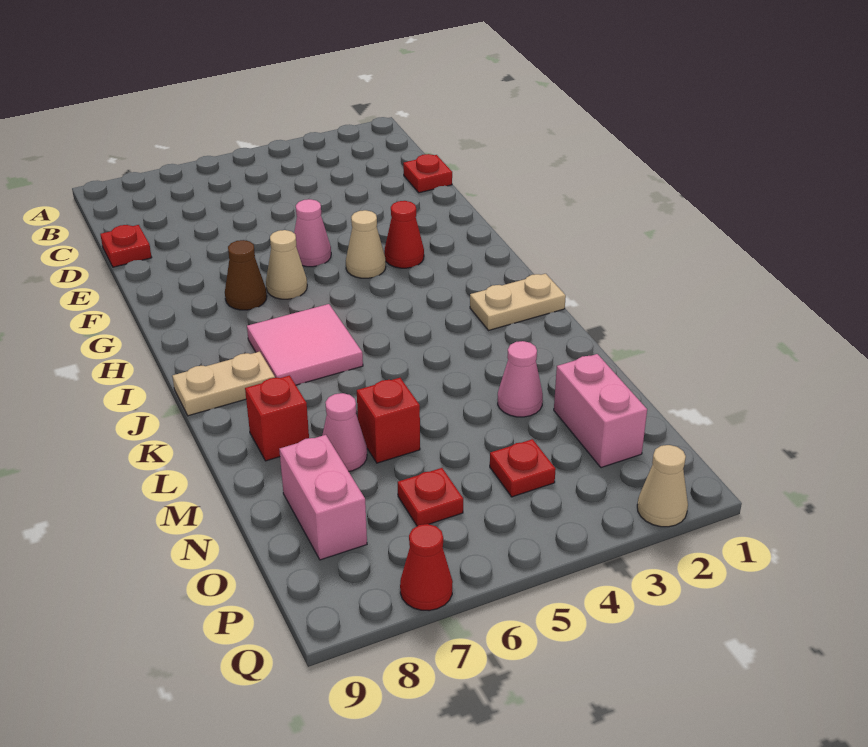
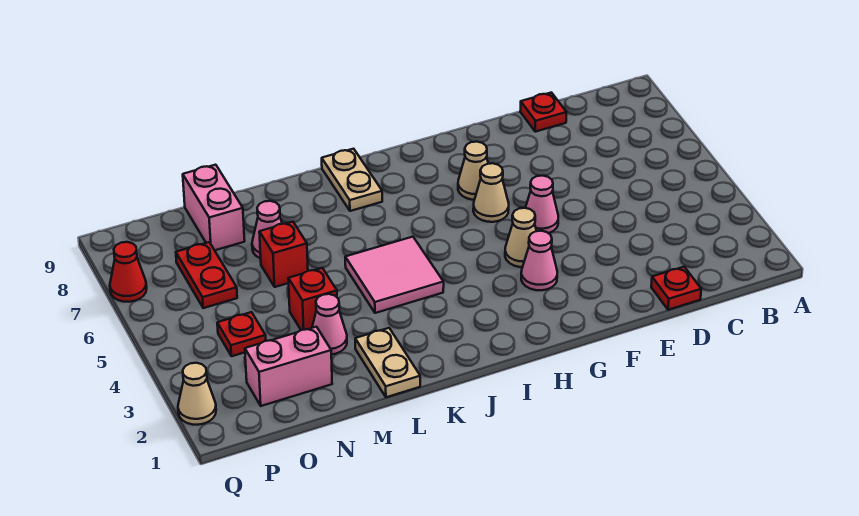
red 1x1 cone [384,201,424,268] -> pink 1x1 cone [521,231,557,290]
brown 1x1 cone [225,240,267,310] -> tan 1x1 cone [458,142,488,200]
pink 2x2 tile [247,304,363,385] -> pink 2x2 tile moved to [345,237,444,313]
tan 1x2 plate [470,274,566,331] -> tan 1x2 plate moved to [355,328,420,397]
red 1x1 brick [245,376,309,461] -> red 1x1 brick moved to [288,268,337,330]
pink 1x2 brick [279,435,367,560] -> pink 1x2 brick turned to [183,165,245,250]
red 1x1 plate [398,468,463,526] -> red 1x2 plate [176,242,237,308]

